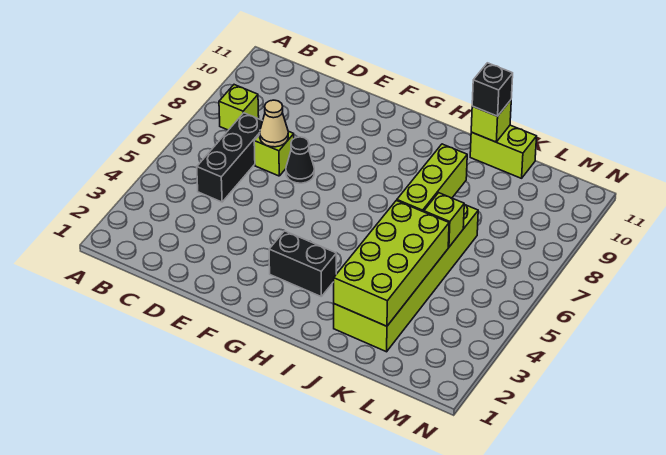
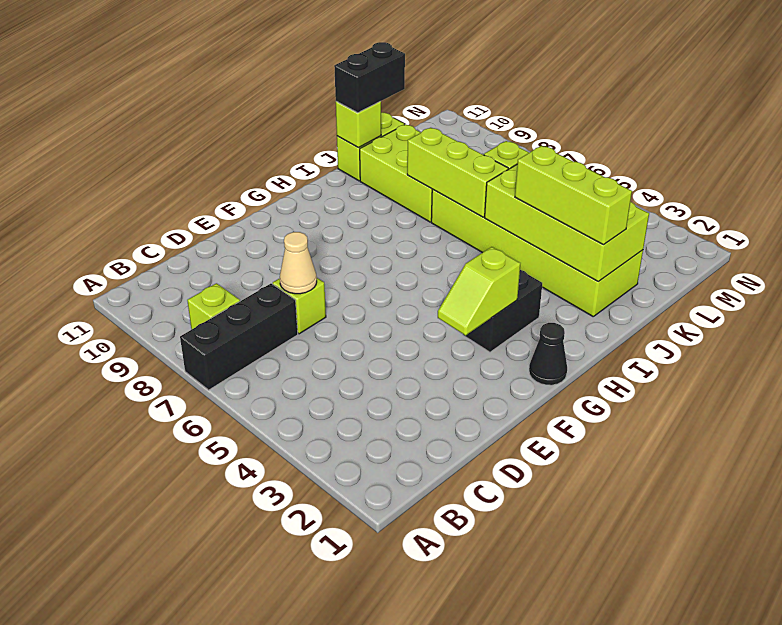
black 1x3 brick [197,113,262,202] -> black 1x3 brick turned to [180,284,298,390]
black 1x1 cone [286,137,314,183] -> black 1x1 cone moved to [529,323,567,385]
none -> lime 1x2 slope [438,247,520,335]
none -> lime 1x3 brick [515,146,632,245]
none -> lime 2x3 brick [360,124,432,222]
black 1x1 brick [472,63,513,116] -> black 1x2 brick [334,42,405,113]

